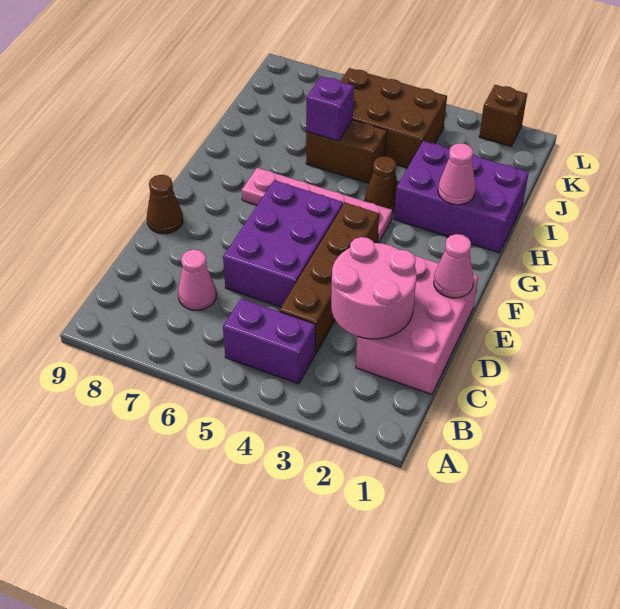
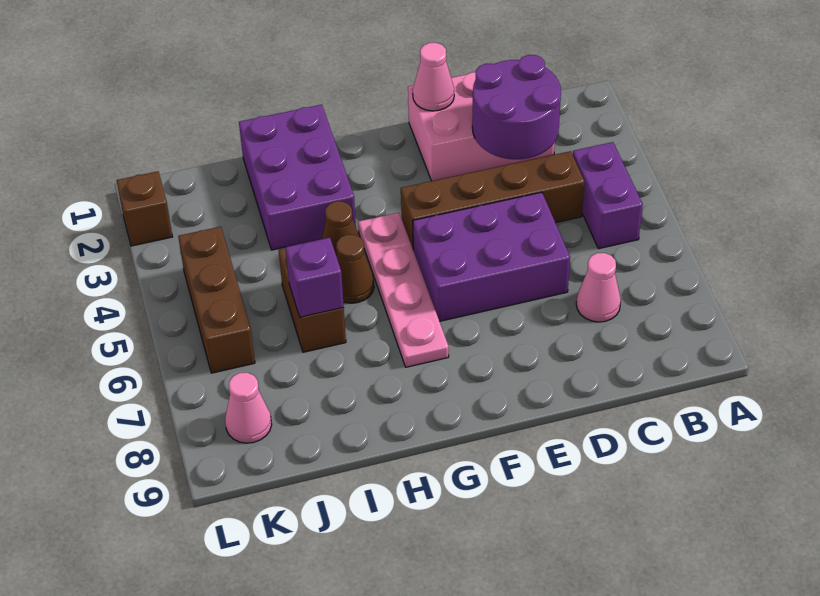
pink 2x2 round brick [331,237,416,339] -> purple 2x2 round brick [472,55,561,159]
brown 1x1 cone [147,175,183,234] -> brown 1x1 cone moved to [336,235,374,303]
pink 1x1 cone [438,143,476,205] -> pink 1x1 cone moved to [225,373,272,443]
brown 2x3 brick [340,68,447,168] -> brown 1x3 brick [178,227,255,373]

